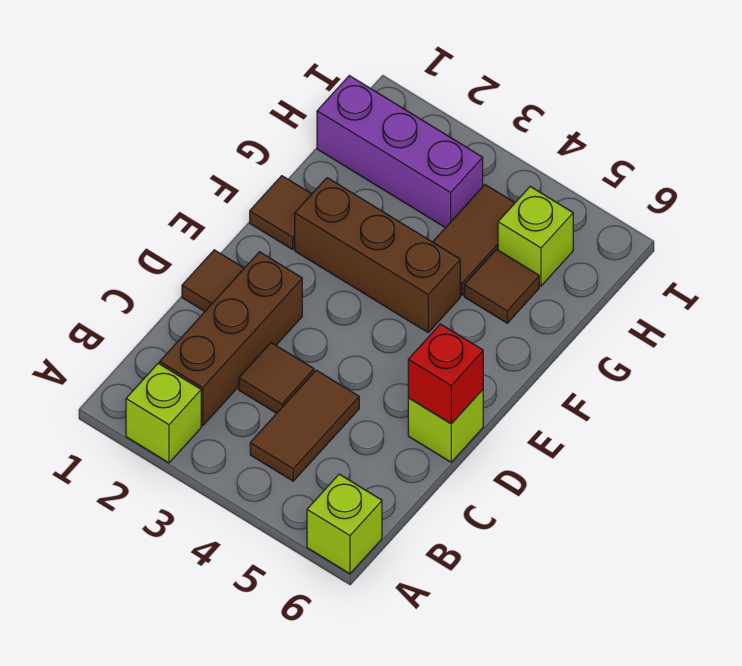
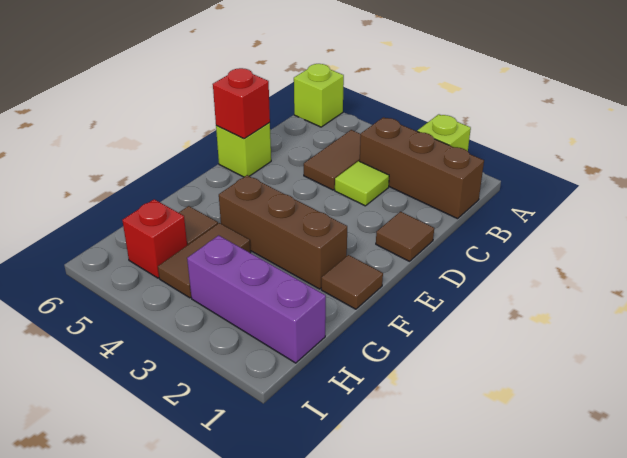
brown 1x3 brick [160,252,302,426] -> brown 1x3 brick turned to [360,117,484,219]
brown 1x1 tile [239,343,314,413] -> lime 1x1 tile [335,161,389,206]
lime 1x1 brick [498,186,573,286] -> red 1x1 brick [122,199,187,278]

